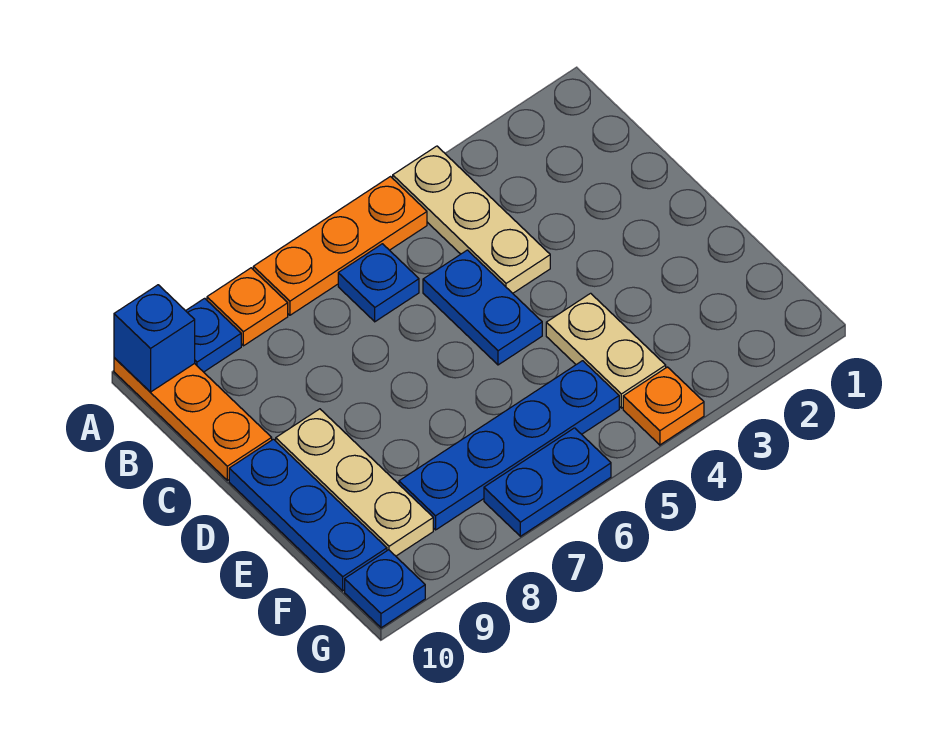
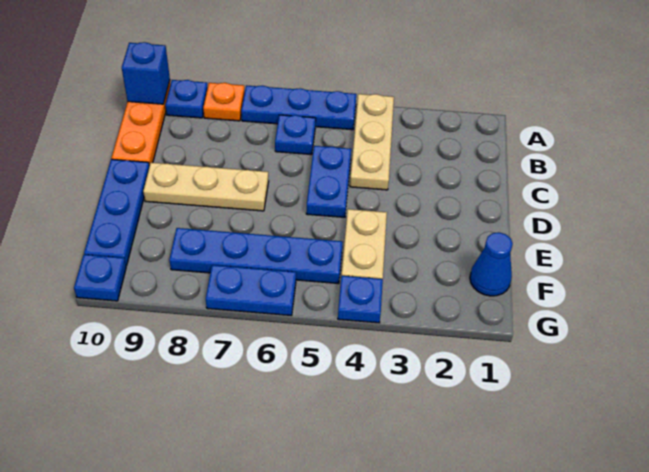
orange 1x3 plate [253,177,427,315] -> blue 1x3 plate [241,85,356,130]
tan 1x3 plate [276,409,433,556] -> tan 1x3 plate turned to [143,163,269,211]
none -> blue 1x1 cone [470,232,513,296]
orange 1x1 plate [623,367,704,445] -> blue 1x1 plate [338,276,383,323]

